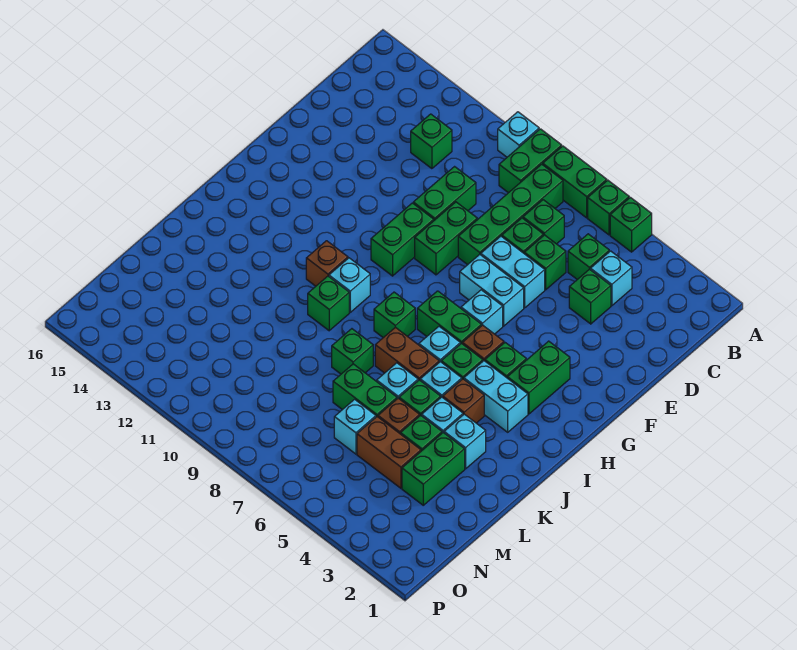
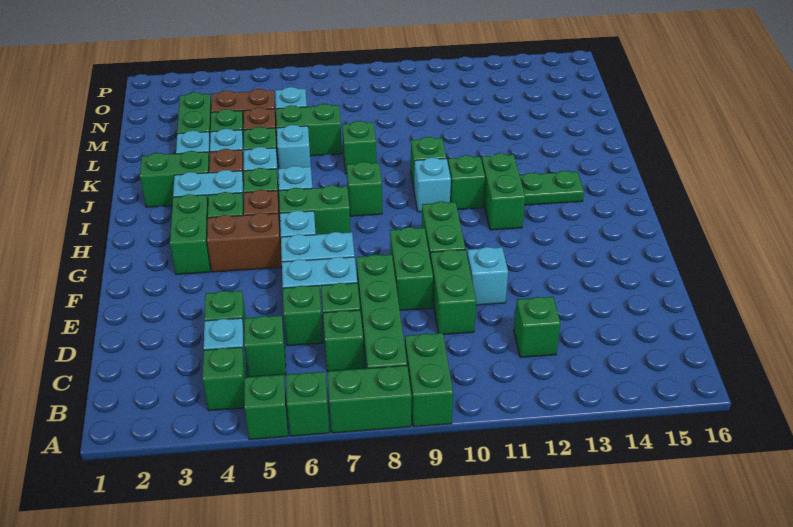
cyan 1x1 brick [498,112,539,157] -> cyan 1x1 brick moved to [467,247,508,305]
none -> green 1x1 brick [203,347,246,411]
none -> green 1x2 brick [482,153,525,230]
brown 1x1 brick [306,241,348,286] -> green 1x1 brick [448,155,485,210]
none -> green 1x2 plate [520,171,584,205]
none -> green 1x2 brick [140,151,210,207]
brown 1x2 brick [375,327,439,380] -> brown 1x2 brick moved to [207,213,282,272]

